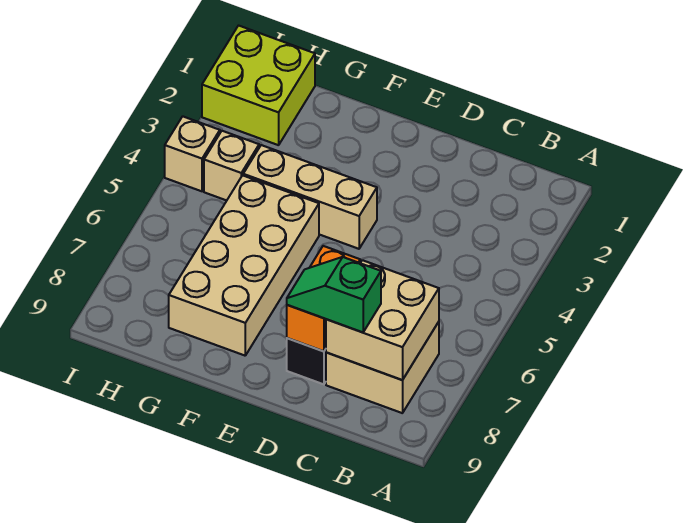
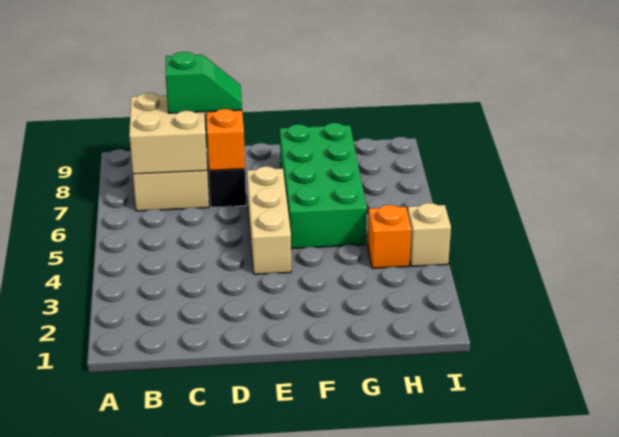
tan 1x3 brick [243,145,377,249] -> tan 1x3 brick turned to [247,166,291,274]
tan 2x4 brick [169,175,319,356] -> green 2x4 brick [280,123,367,249]
lime 2x2 brick [202,26,315,145] -> none
tan 1x1 brick [204,131,259,200] -> orange 1x1 brick [368,205,411,268]

